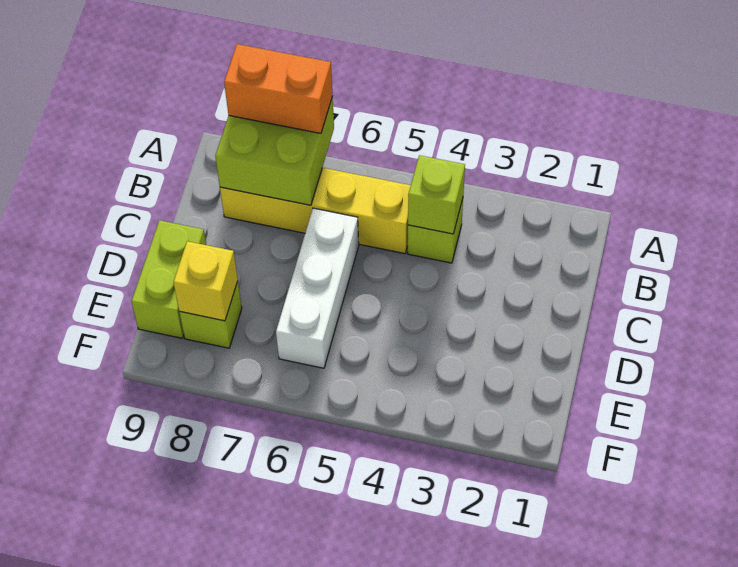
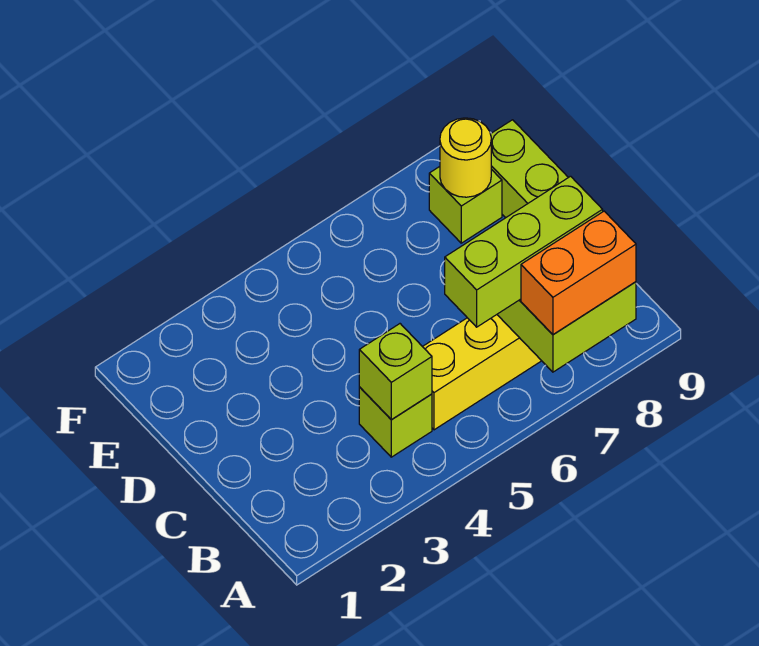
none -> lime 1x3 brick [445,176,603,327]
white 1x3 brick [276,208,359,368] -> none
yellow 1x1 brick [173,241,238,321] -> yellow 1x1 round brick [440,118,491,197]

